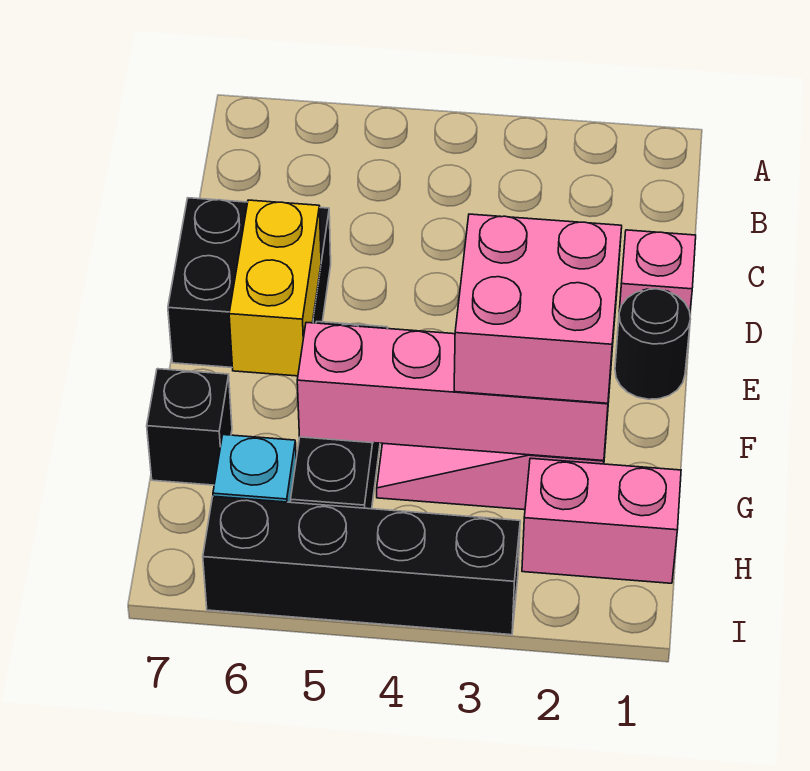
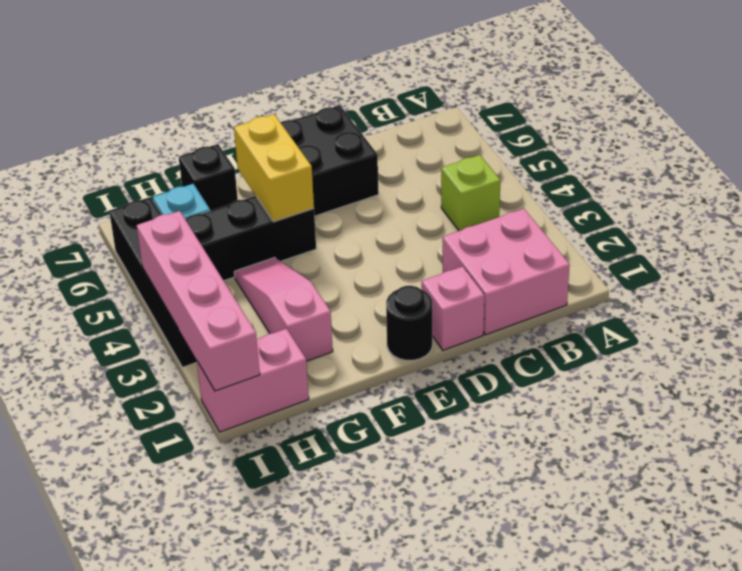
none -> lime 1x1 brick [441,155,500,231]
yellow 1x2 brick [229,200,321,376] -> yellow 1x2 brick turned to [234,114,314,222]
pink 2x2 brick [454,214,622,403] -> pink 2x2 brick moved to [443,209,570,335]
pink 1x4 brick [297,322,612,461] -> pink 1x4 brick moved to [137,211,260,391]
pink 1x2 brick [522,458,681,583] -> pink 1x2 brick turned to [197,329,309,432]

